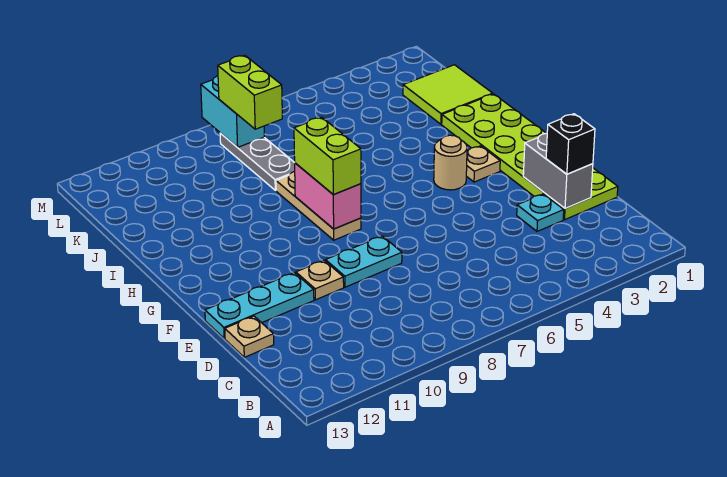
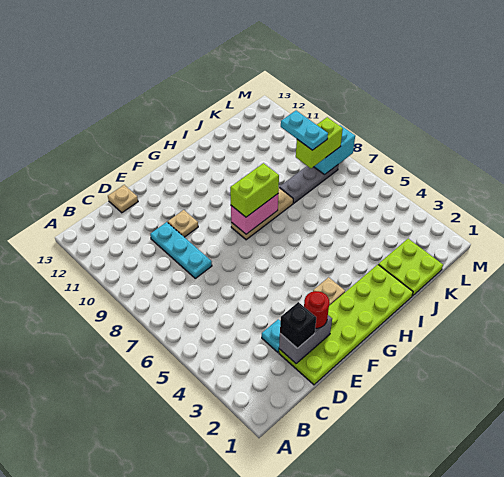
none -> red 1x1 round brick [304,291,329,328]
cyan 1x2 plate [325,236,402,287] -> cyan 1x2 plate moved to [281,111,328,150]
cyan 1x3 plate [205,273,314,338] -> cyan 1x3 plate moved to [150,222,212,278]
tan 1x1 round brick [434,135,467,190] -> none
lime 2x2 tile [403,65,493,124] -> lime 2x2 plate [378,239,443,296]

